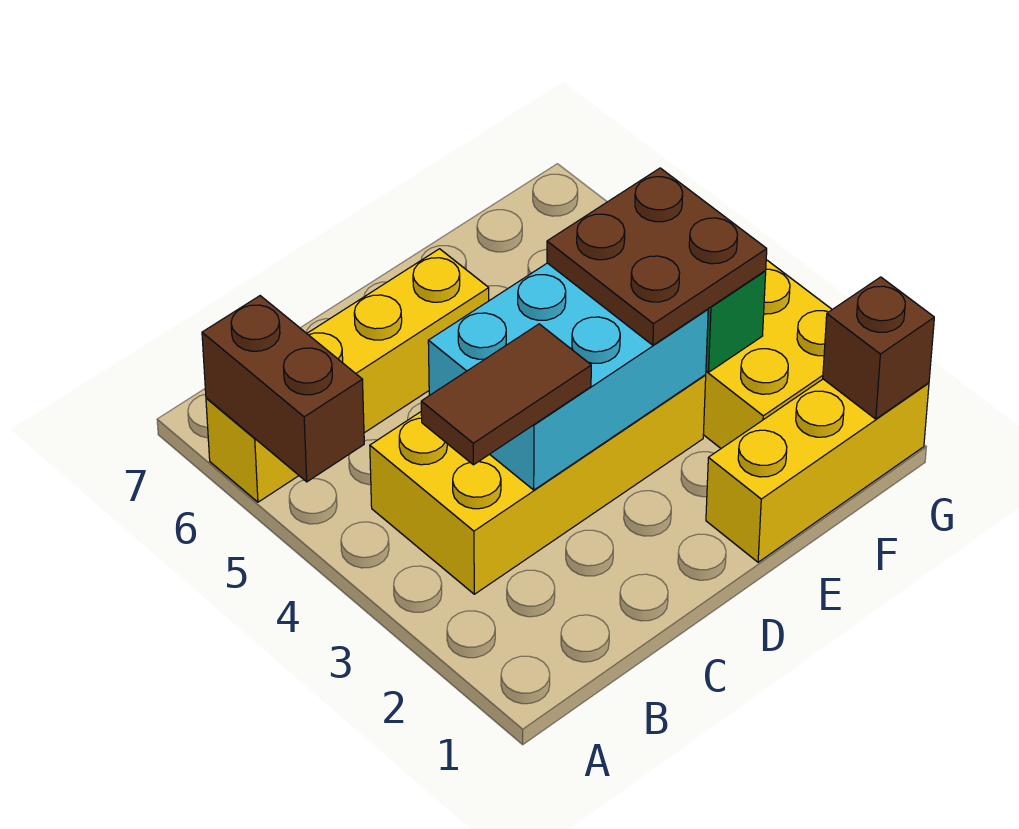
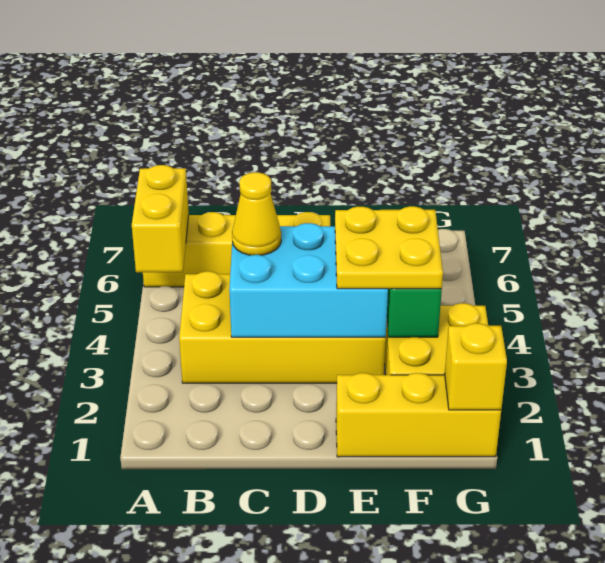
brown 1x2 brick [202,296,364,482] -> yellow 1x2 brick [132,165,189,272]
brown 1x2 tile [421,324,591,465] -> none
none -> yellow 1x1 cone [232,172,281,255]
brown 2x2 plate [547,168,767,345] -> yellow 2x2 plate [335,206,443,289]
brown 1x1 brick [823,277,934,419] -> yellow 1x1 brick [445,323,507,410]

